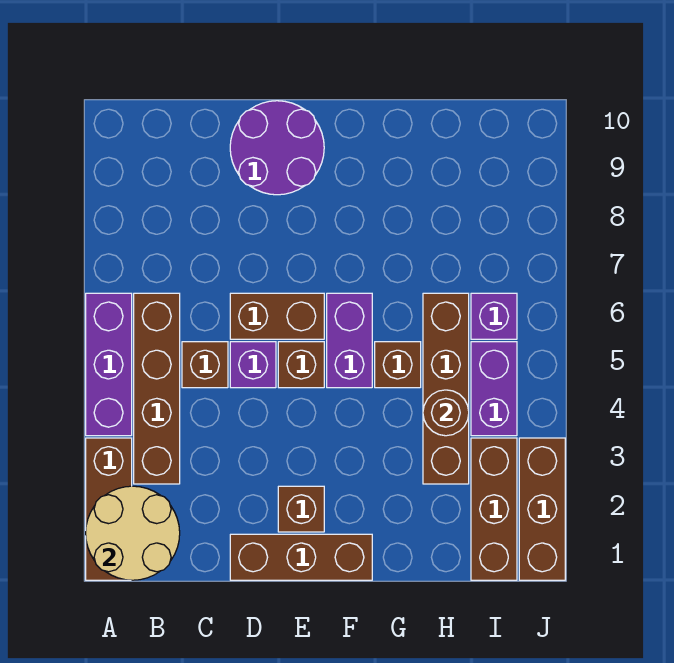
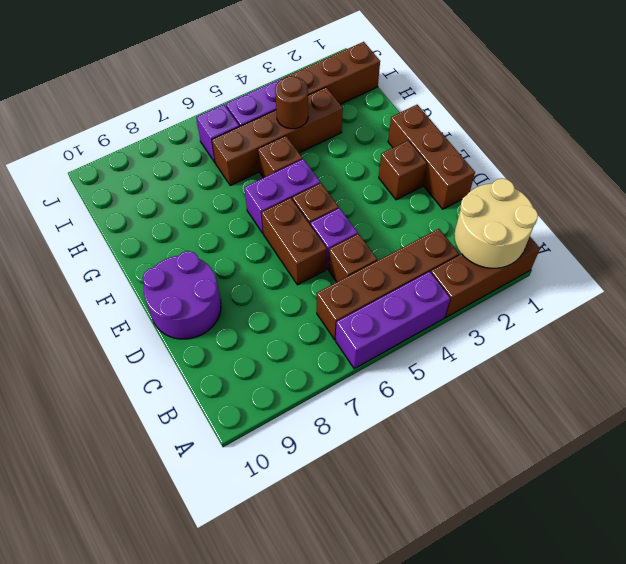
brown 1x3 brick [519,438,565,580] -> none

